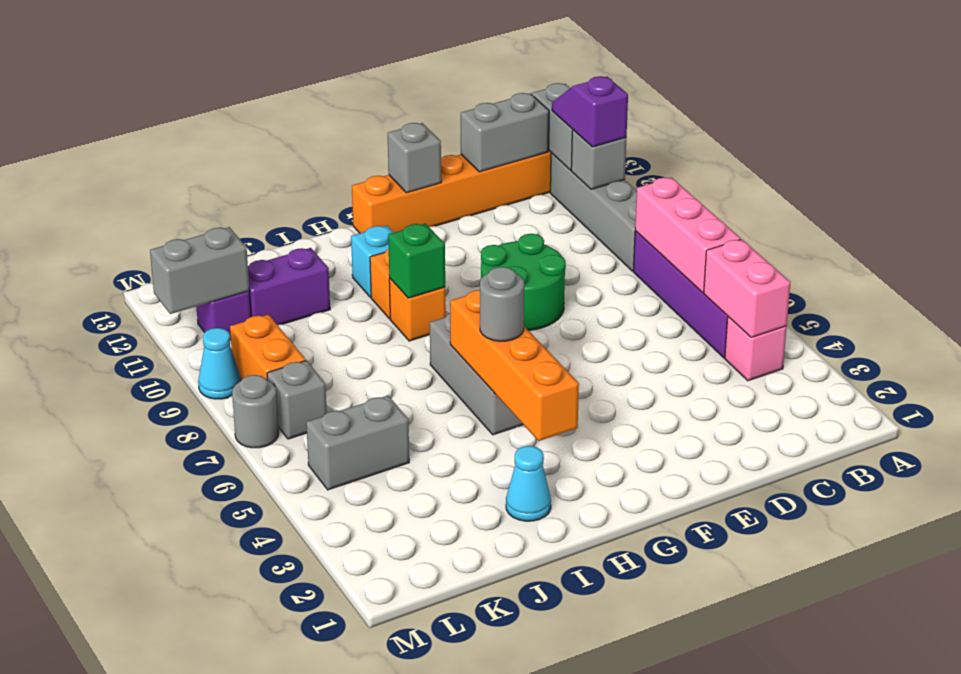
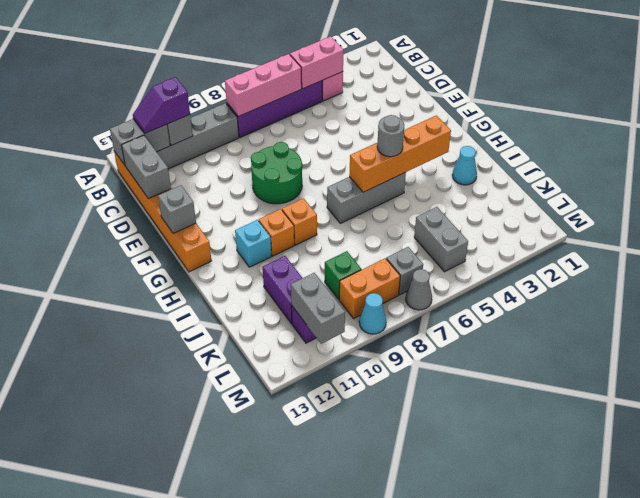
green 1x1 brick [388,224,445,298] -> green 1x1 brick moved to [325,251,361,299]
grey 1x1 round brick [232,375,279,448] -> grey 1x1 cone [406,269,432,310]

